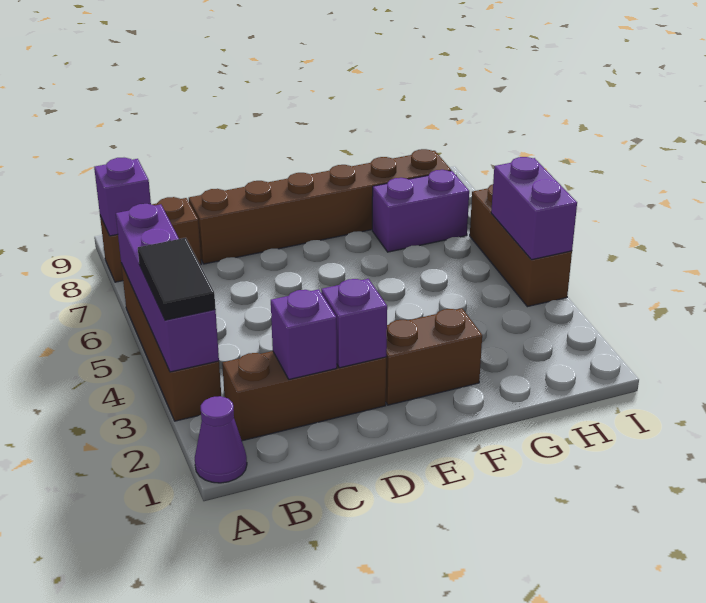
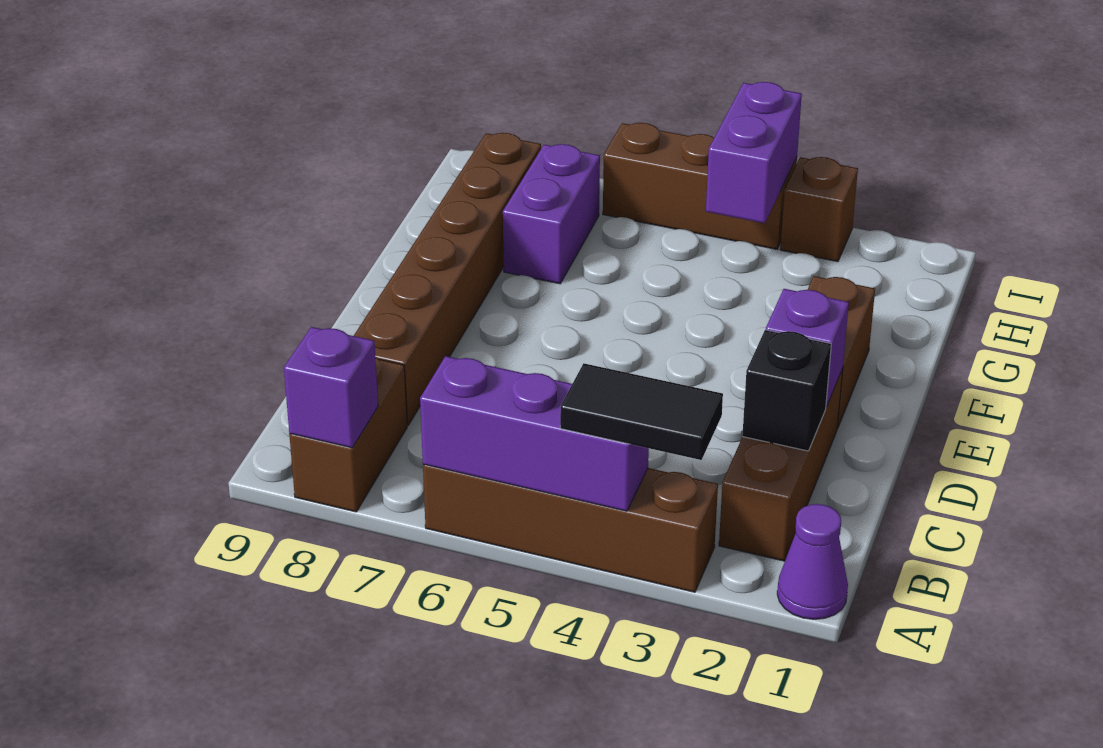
purple 1x4 brick [116,204,219,372] -> purple 1x3 brick [420,356,649,511]
purple 1x1 brick [271,289,337,379] -> black 1x1 brick [742,330,831,451]
none -> brown 1x1 brick [780,157,858,262]
purple 1x2 brick [491,157,577,260] -> purple 1x2 brick turned to [706,82,802,223]

